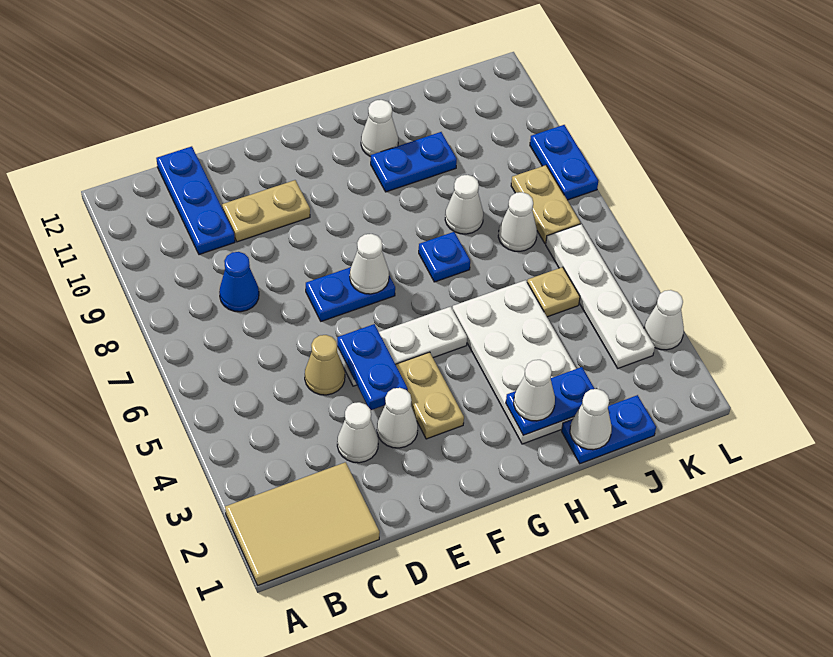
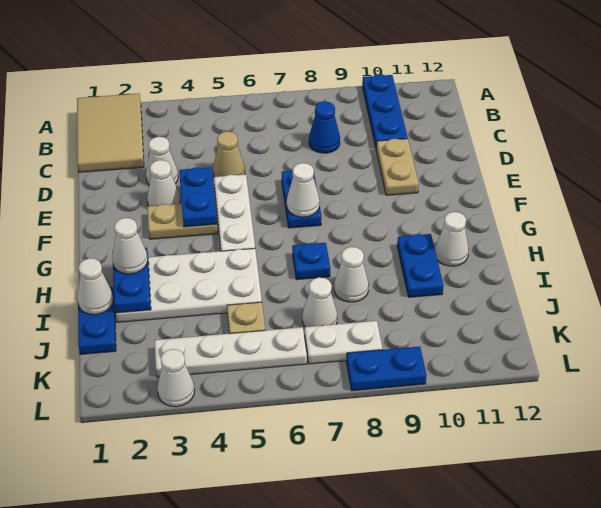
blue 1x3 plate [156,146,235,255] -> blue 1x3 plate turned to [362,74,408,147]
blue 1x2 plate [337,324,408,410] -> blue 1x2 plate turned to [179,167,217,227]
tan 1x2 plate [511,165,580,243] -> white 1x2 plate [305,321,382,364]

